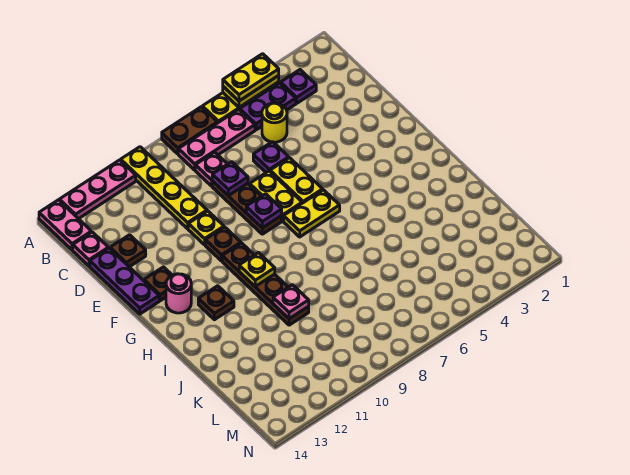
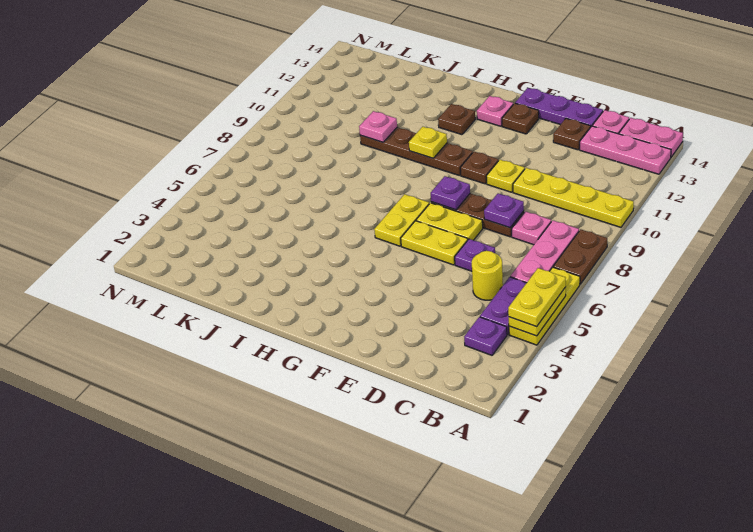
pink 1x3 plate [59,160,136,219] -> pink 1x3 plate turned to [580,126,671,174]
pink 1x1 round brick [166,274,191,313] -> pink 1x1 plate [477,96,513,126]

